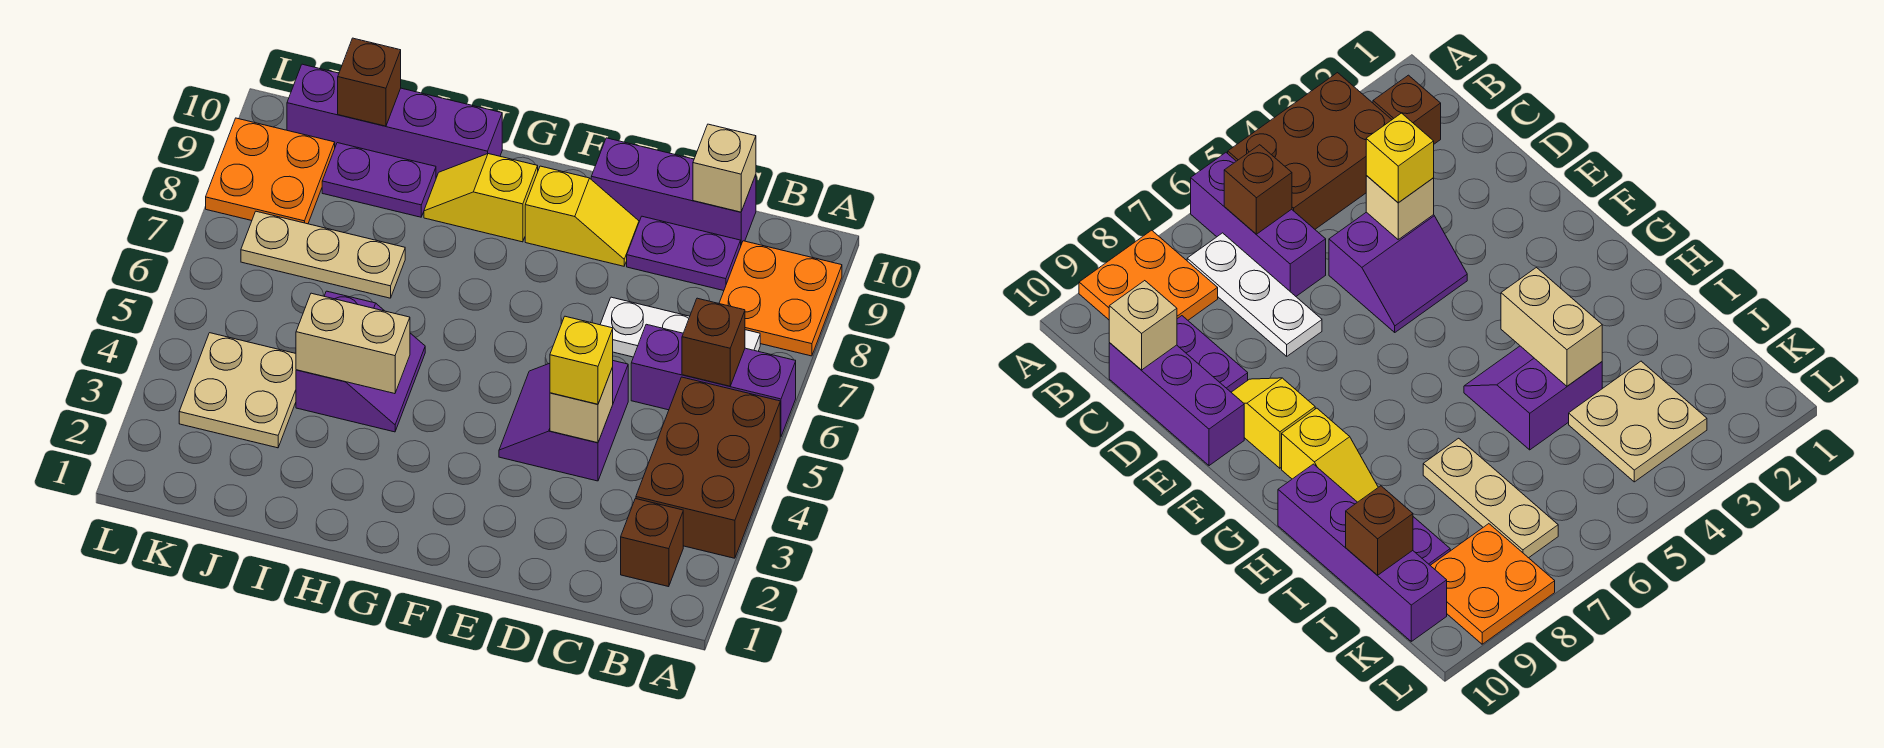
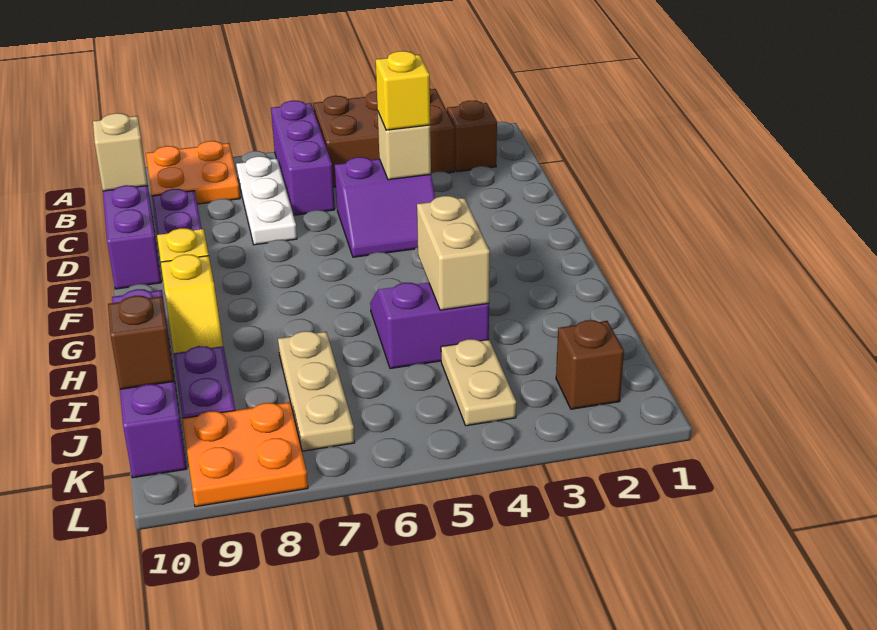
brown 1x1 brick [682,298,745,386] -> brown 1x1 brick moved to [556,320,624,409]
tan 2x2 plate [179,333,296,448] -> tan 1x2 plate [441,339,516,426]

